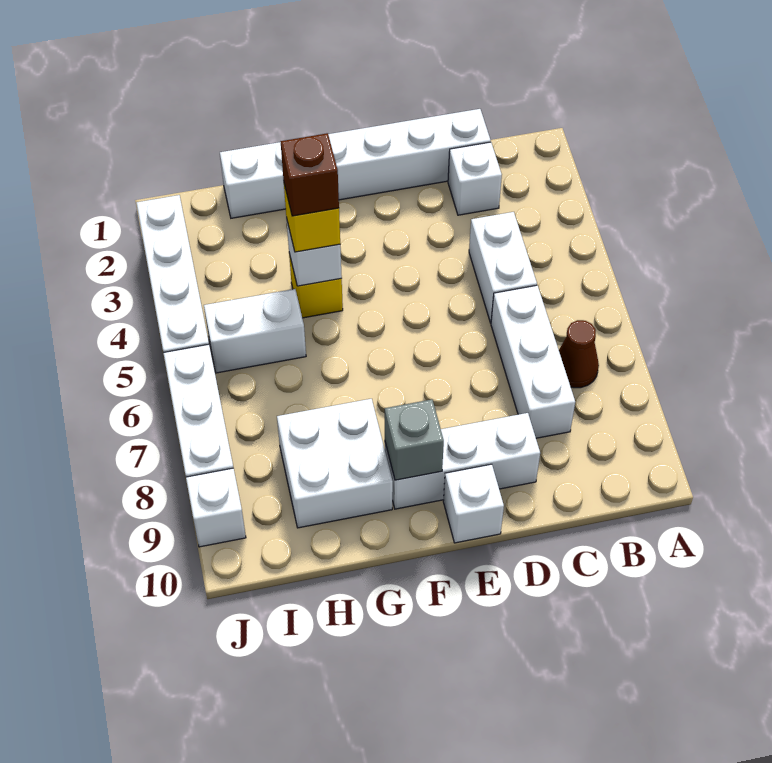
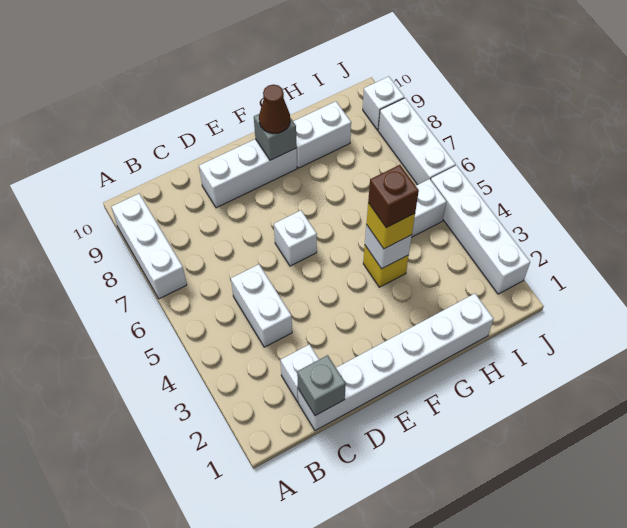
brown 1x1 cone [559,320,599,388] -> brown 1x1 cone moved to [259,85,290,134]
none -> grey 1x1 brick [297,355,346,416]
white 1x3 brick [491,285,575,438] -> white 1x3 brick moved to [112,194,187,299]
white 1x1 brick [443,464,504,543] -> white 1x1 brick moved to [274,210,317,266]
white 2x2 brick [277,399,393,528] -> white 1x2 brick [293,101,351,168]

